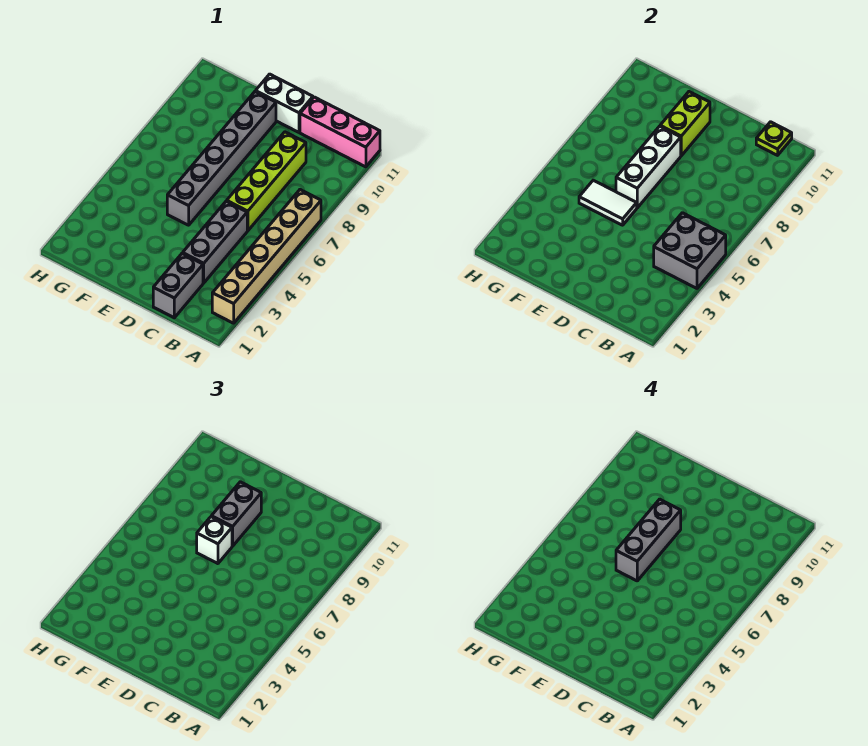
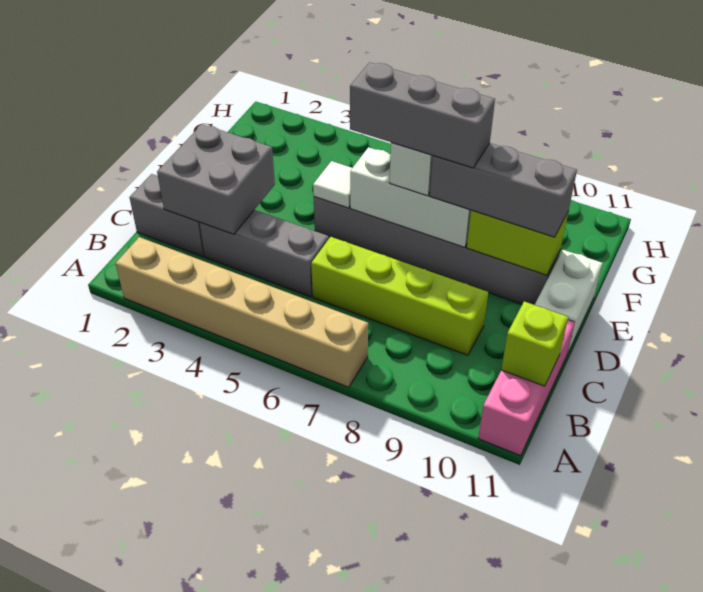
grey 2x2 brick [654,213,726,288] -> grey 2x2 brick moved to [157,124,275,234]
lime 1x1 plate [756,122,792,155] -> lime 1x1 brick [501,301,568,386]
white 1x2 tile [579,180,637,225] -> white 1x1 tile [313,161,352,208]
grey 1x2 brick [211,482,261,546] -> grey 1x3 brick [430,143,577,237]

